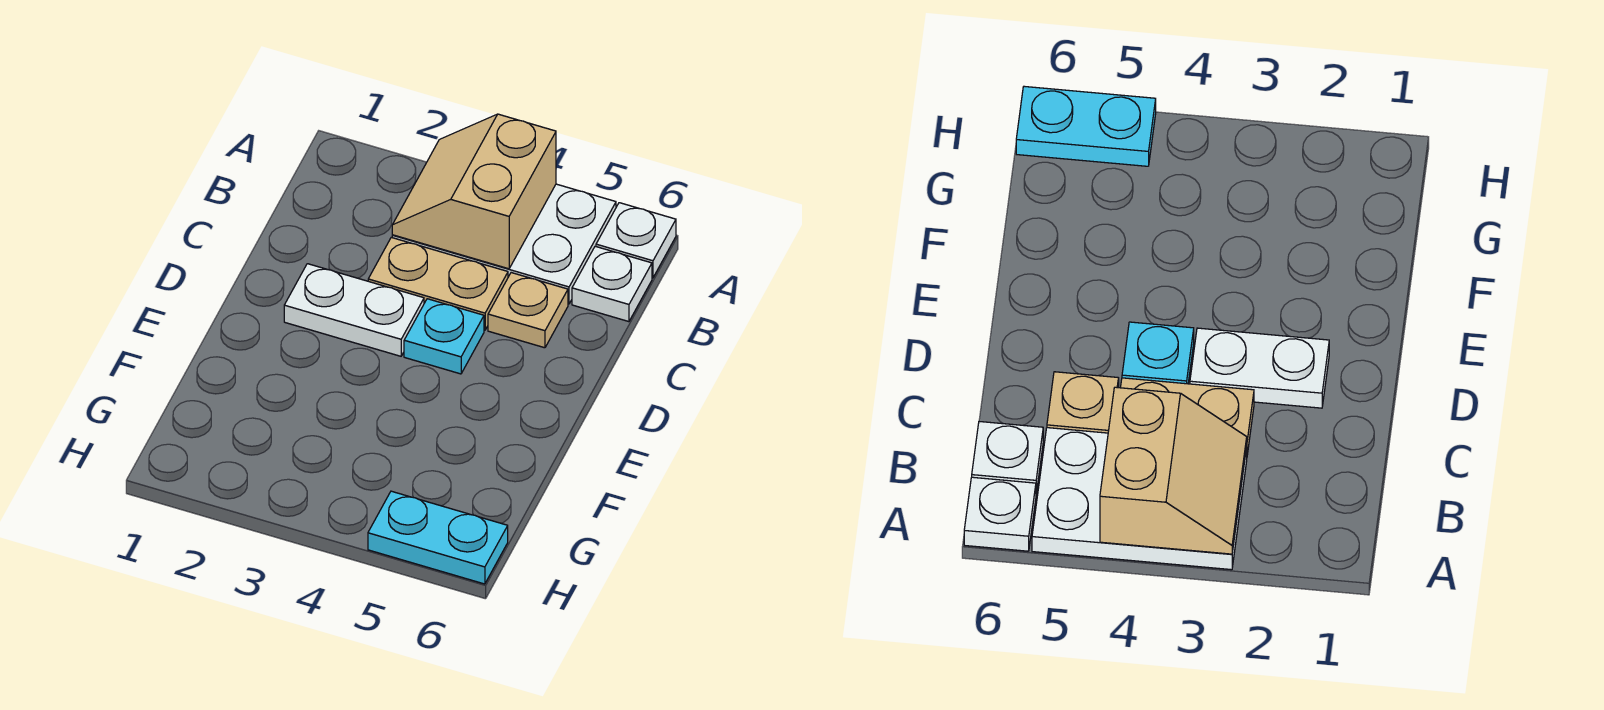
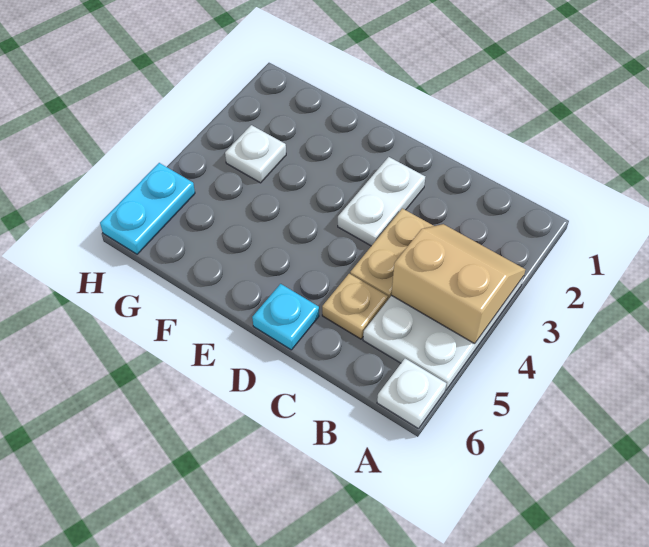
white 1x1 plate [572,246,652,322] -> white 1x1 plate moved to [225,125,286,183]
cyan 1x1 plate [404,299,484,374] -> cyan 1x1 plate moved to [252,284,319,350]

